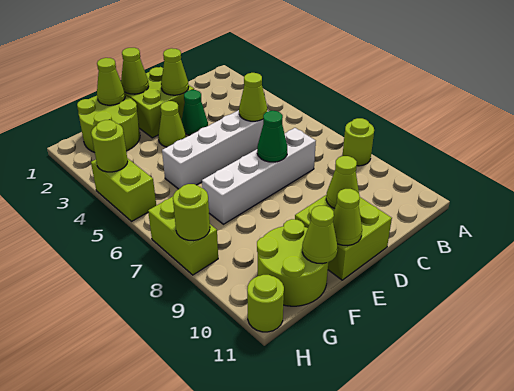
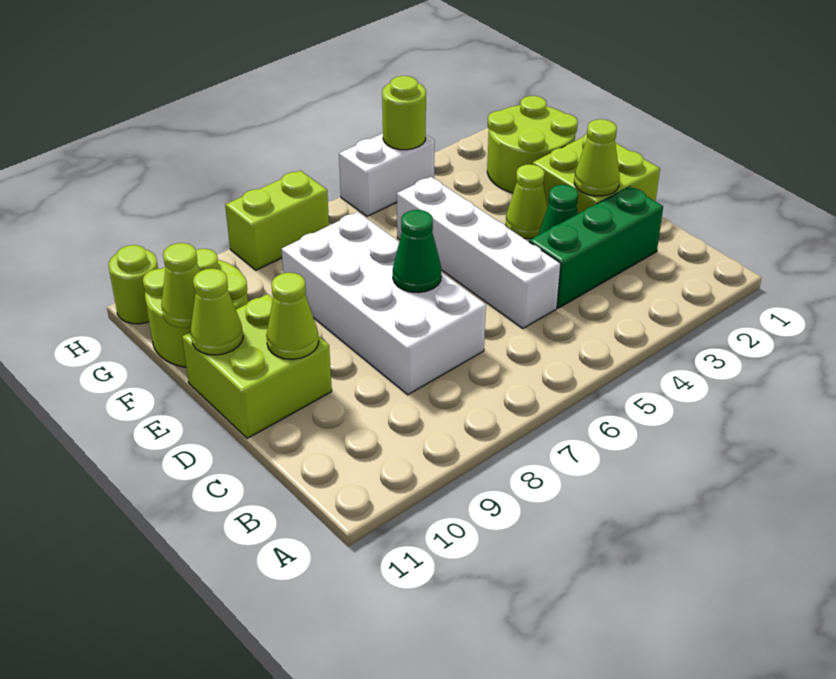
lime 1x1 round brick [343,118,374,166] -> none
none -> green 1x3 brick [529,186,663,308]
lime 1x1 cone [239,73,267,121] -> none
white 1x4 brick [202,128,316,224] -> white 2x4 brick [281,212,486,395]
lime 1x1 cone [121,48,149,94] -> none
lime 1x1 cone [97,58,125,105] -> none
lime 1x2 brick [91,158,156,221] -> white 1x2 brick [339,133,435,216]
lime 1x1 round brick [173,184,210,241] -> none

